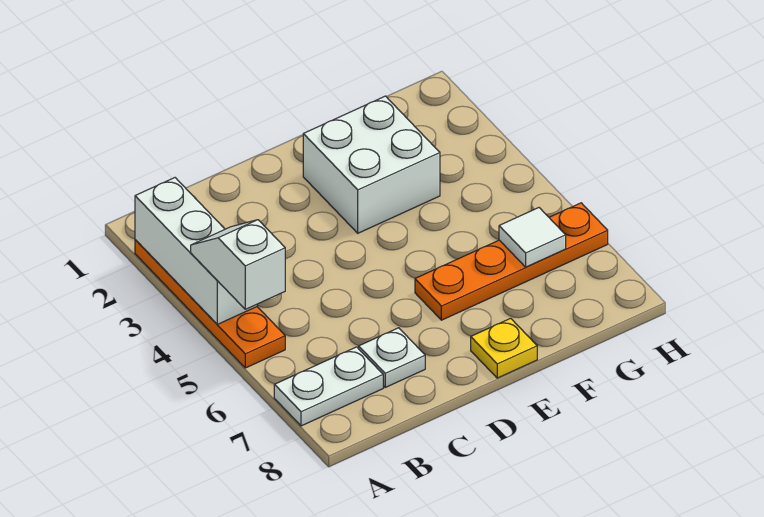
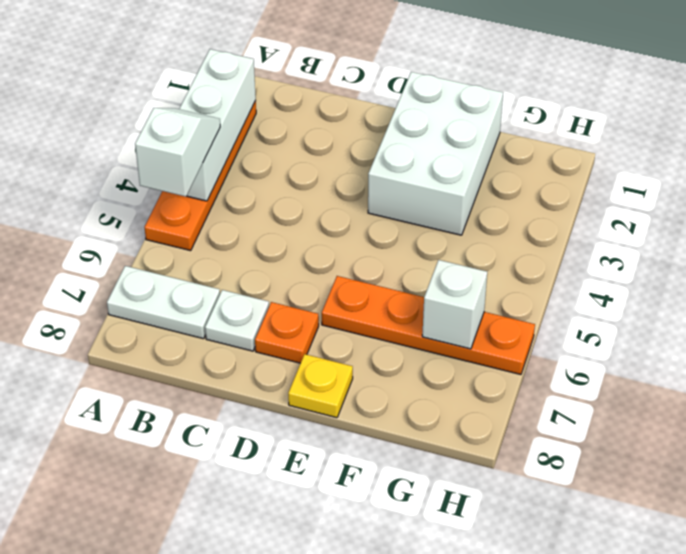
none -> orange 1x1 plate [255,302,319,363]
white 2x2 brick [303,96,440,233] -> white 2x3 brick [368,72,503,235]
white 1x1 tile [499,208,566,267] -> white 1x1 brick [422,260,487,349]

